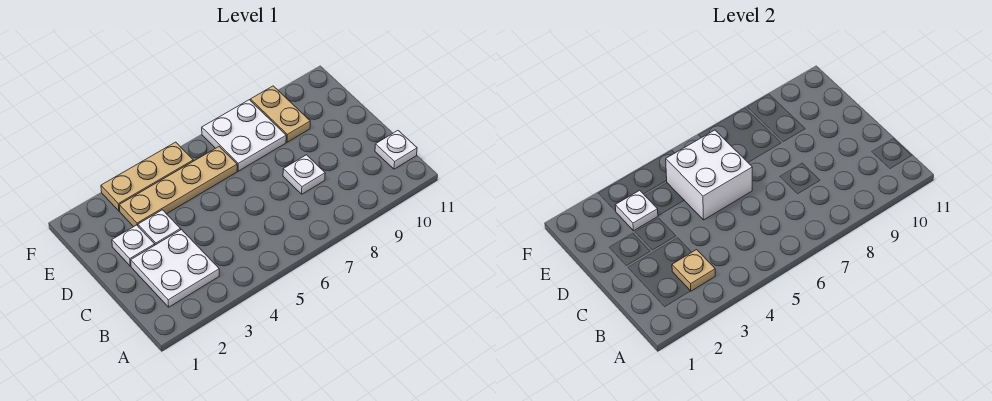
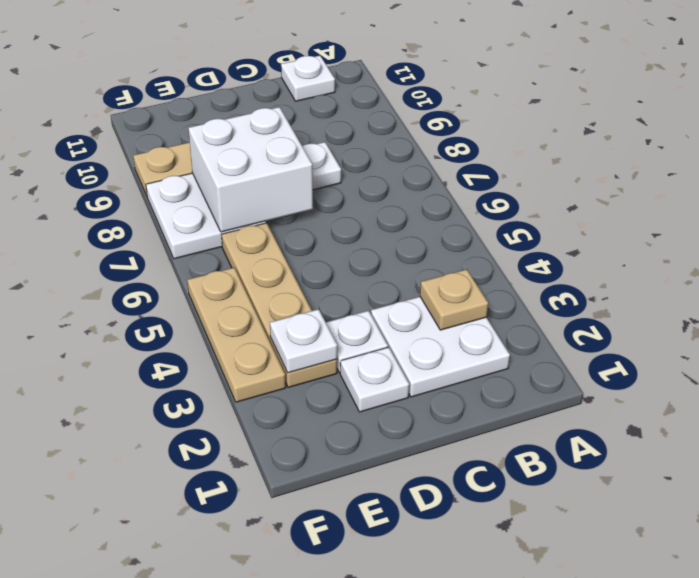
white 2x2 brick [666,130,752,220] -> white 2x2 brick moved to [188,107,313,232]

